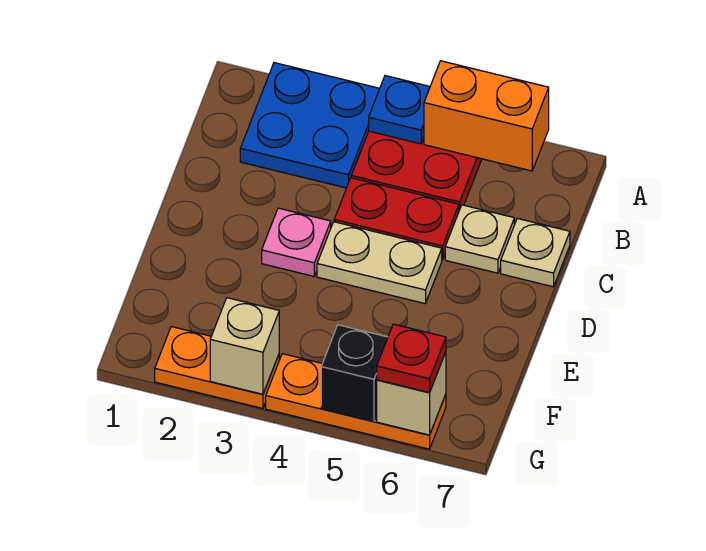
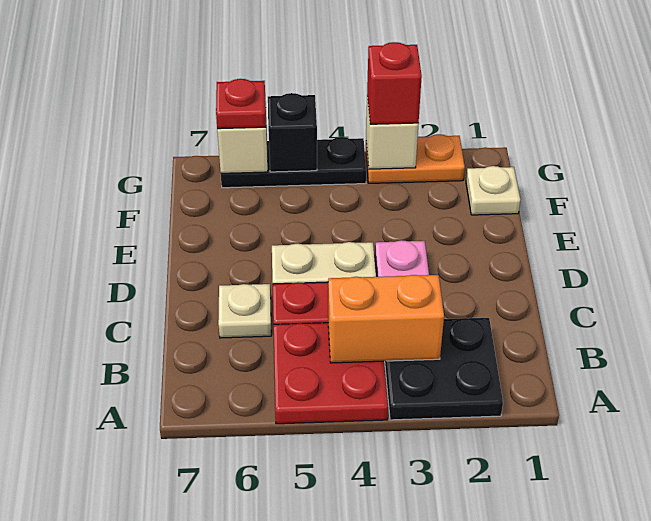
blue 2x2 plate [240,63,380,188] -> black 2x2 plate [385,318,503,420]
blue 1x1 plate [369,76,430,144] -> none
orange 1x2 brick [424,61,549,171] -> orange 1x2 brick moved to [328,275,444,363]
tan 1x1 plate [501,218,570,287] -> tan 1x1 plate moved to [466,166,520,215]
none -> red 1x1 brick [367,42,422,124]
orange 1x3 plate [266,354,446,449] -> black 1x3 plate [221,137,366,188]

